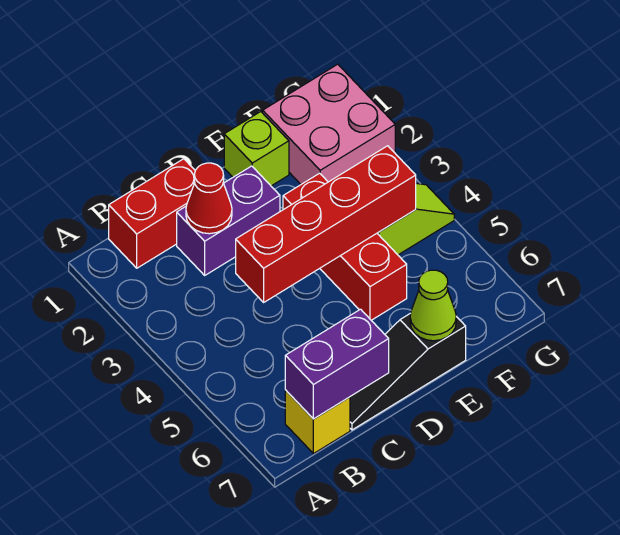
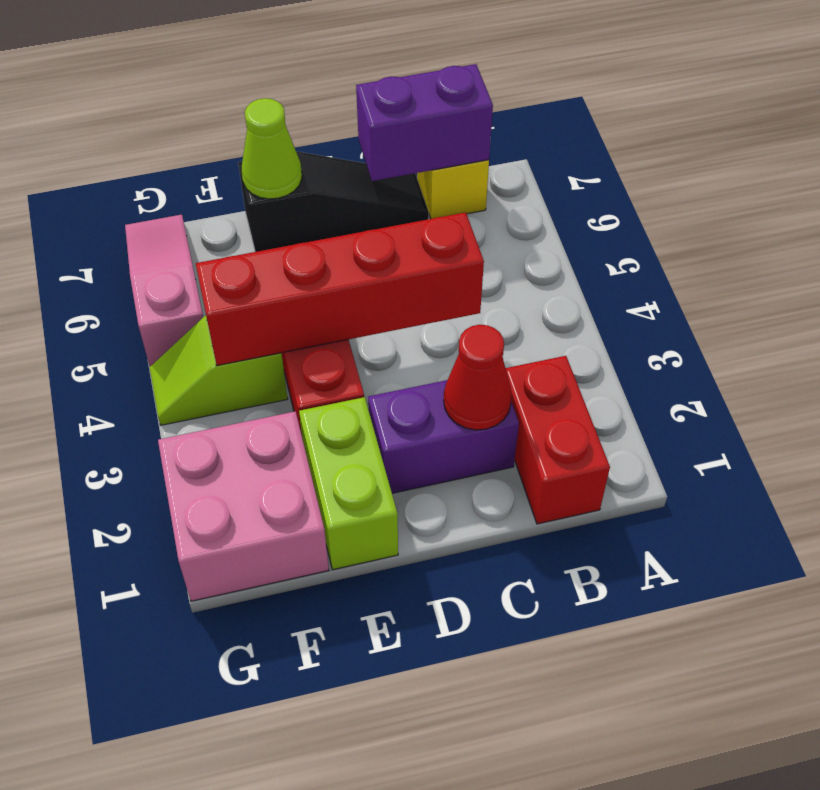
red 1x2 brick [109,159,195,268] -> red 1x2 brick turned to [506,356,610,524]
lime 1x1 brick [224,112,289,186] -> lime 1x2 brick [299,397,398,570]
none -> pink 1x3 slope [125,215,203,366]

